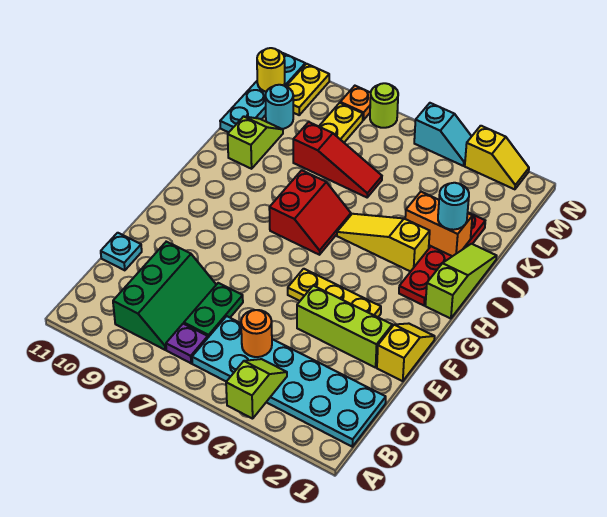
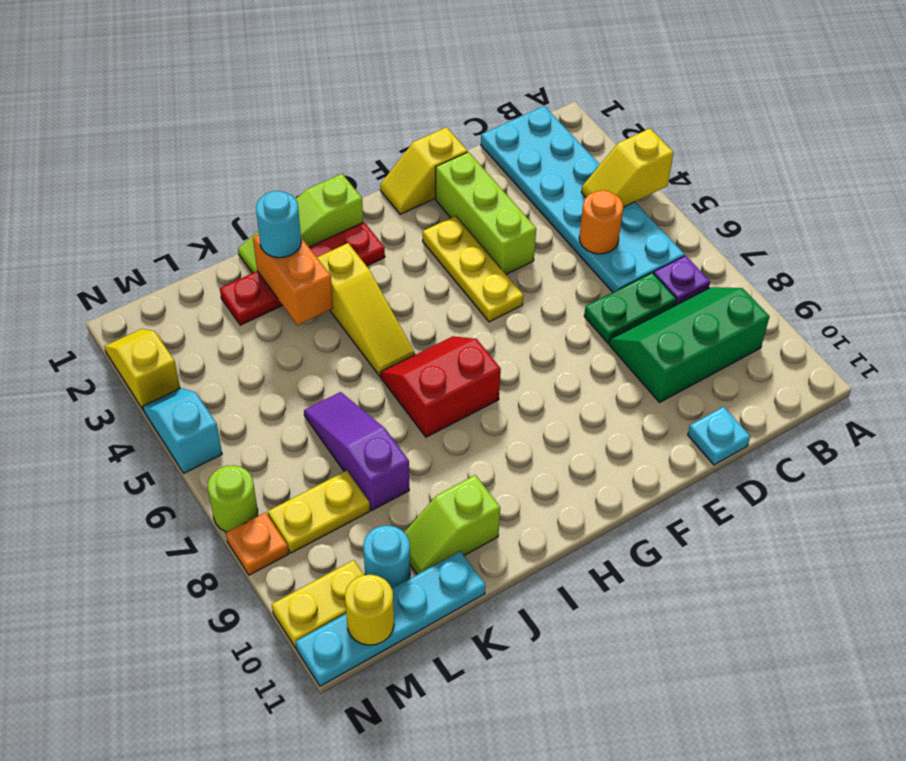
lime 1x2 slope [226,359,287,419] -> yellow 1x2 slope [581,129,674,207]
red 1x3 slope [293,122,382,197] -> purple 1x3 slope [304,392,409,510]

